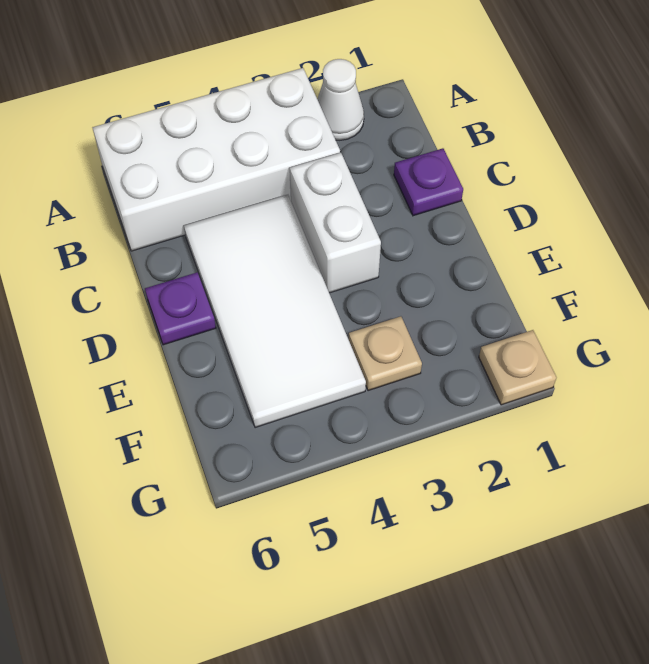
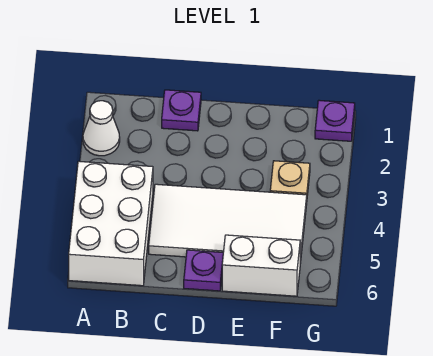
white 2x4 brick [92,68,340,251] -> white 2x3 brick [69,161,153,286]
white 1x2 brick [290,153,381,293] -> white 1x2 brick moved to [222,235,300,296]
tan 1x1 plate [479,330,556,405] -> purple 1x1 plate [315,100,355,141]

